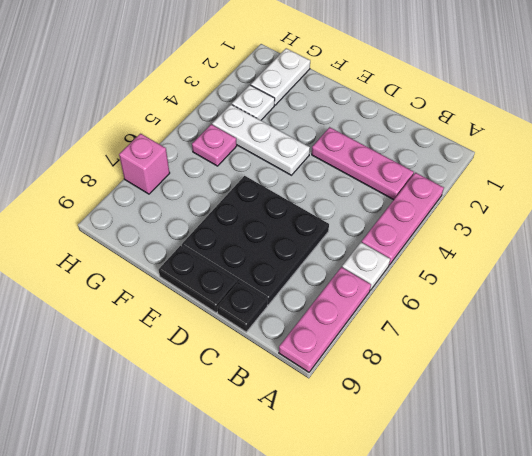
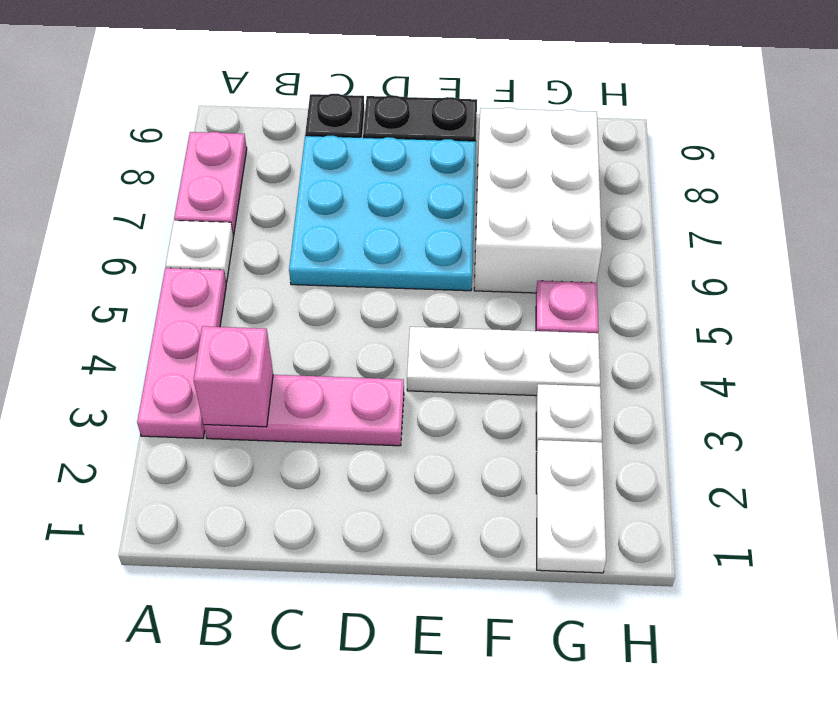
pink 1x3 plate [279,267,371,372] -> pink 1x2 plate [174,132,247,235]
black 3x3 plate [182,176,329,305] -> cyan 3x3 plate [289,136,476,291]
none -> white 2x3 brick [474,108,602,293]
pink 1x1 brick [119,134,170,194] -> pink 1x1 brick moved to [194,326,273,427]

